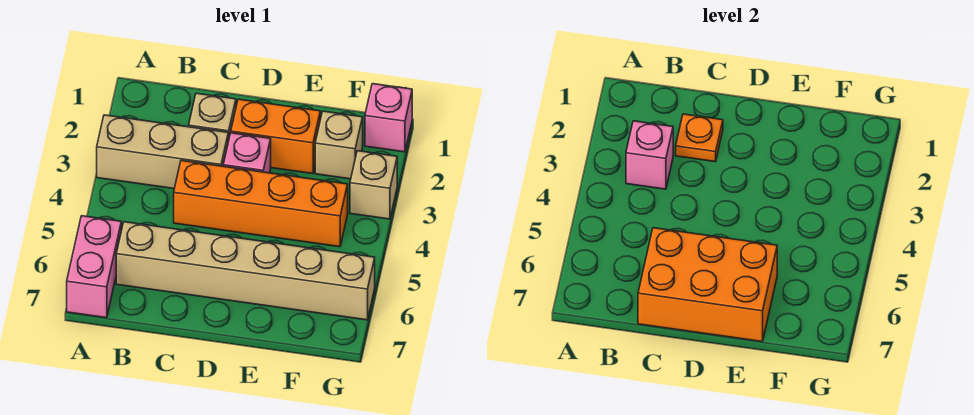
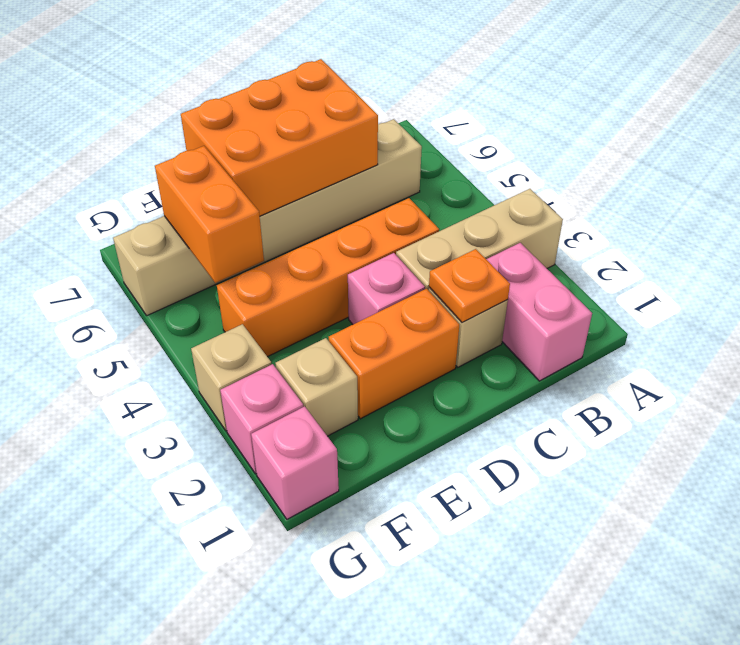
pink 1x2 brick [67,216,121,318] -> pink 1x2 brick moved to [486,243,592,381]
pink 1x1 brick [626,121,673,189] -> pink 1x1 brick moved to [220,364,303,474]
none -> orange 1x2 brick [155,146,264,283]

